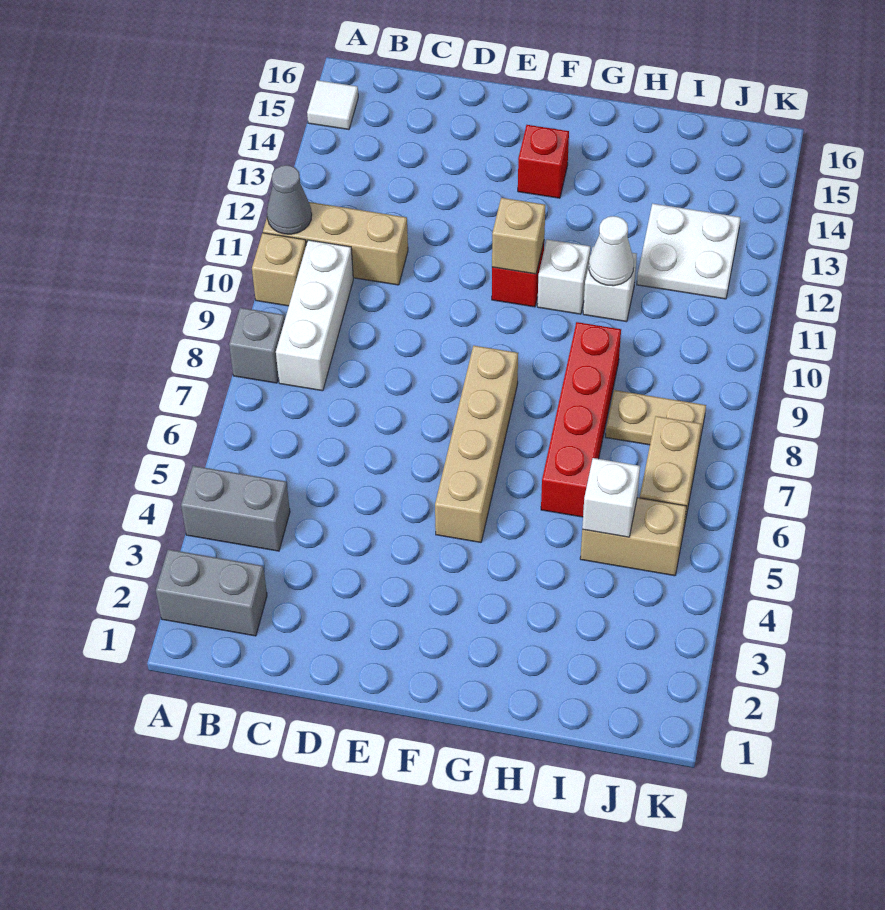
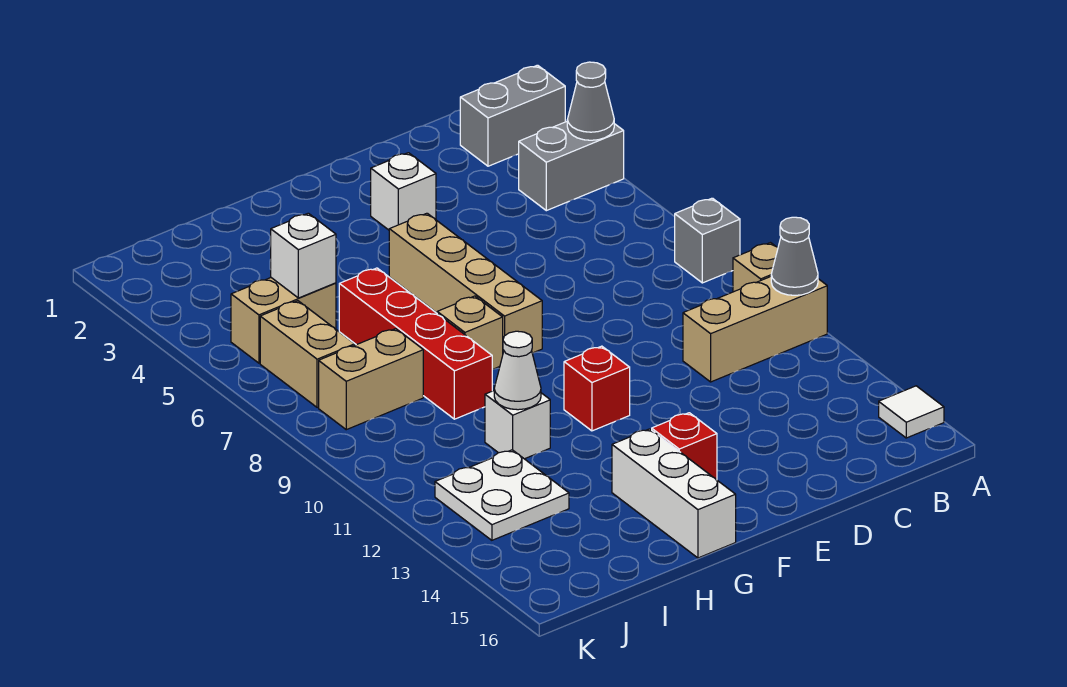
none -> grey 1x1 cone [567,62,614,140]
white 1x3 brick [276,240,353,391] -> white 1x3 brick moved to [612,429,736,558]
tan 1x1 brick [492,198,545,274] -> tan 1x1 brick moved to [437,296,503,369]
white 1x1 brick [537,239,590,314] -> white 1x1 brick moved to [371,153,436,230]
tan 1x2 plate [605,390,706,445] -> tan 1x2 brick [319,329,423,430]

